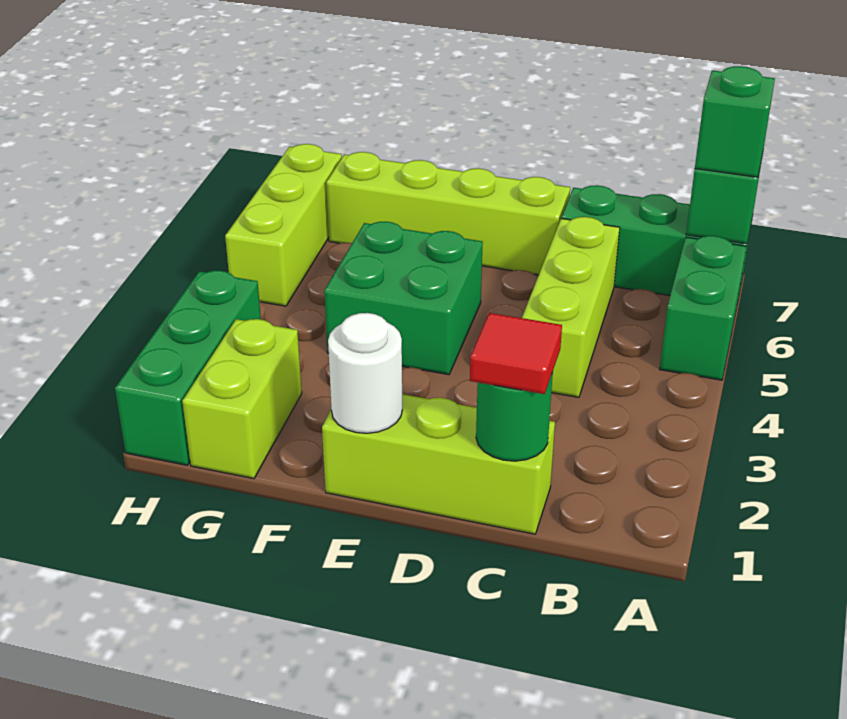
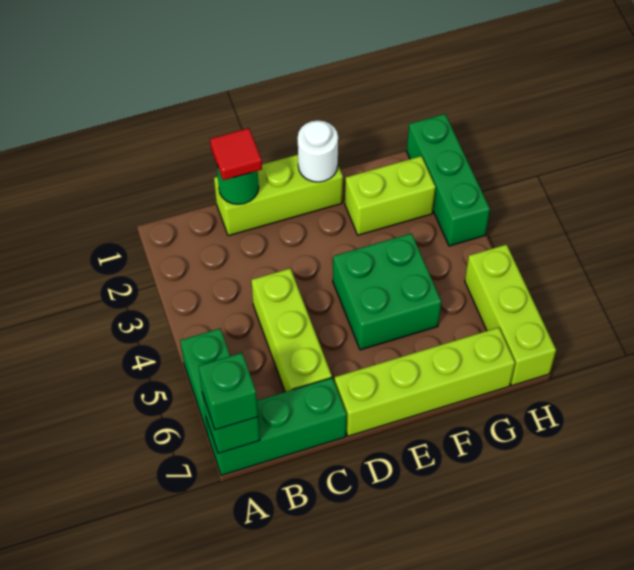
lime 1x2 brick [182,319,302,479] -> lime 1x2 brick turned to [345,156,436,235]

